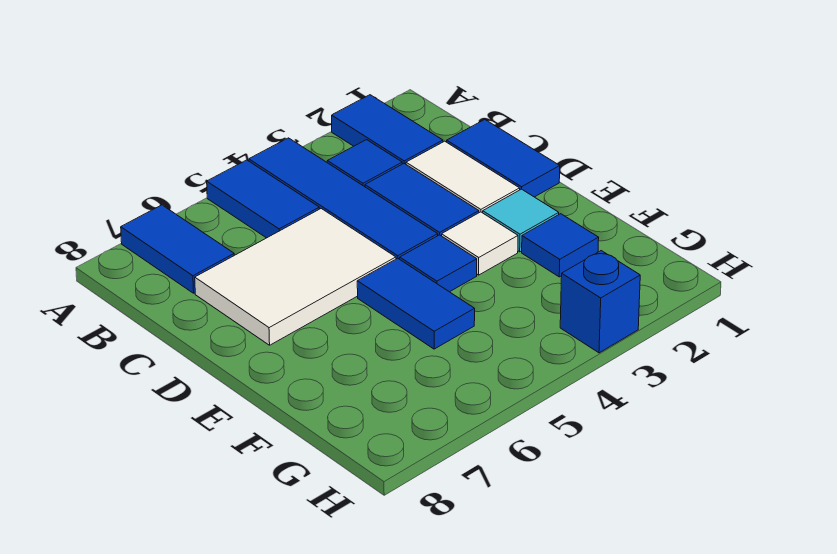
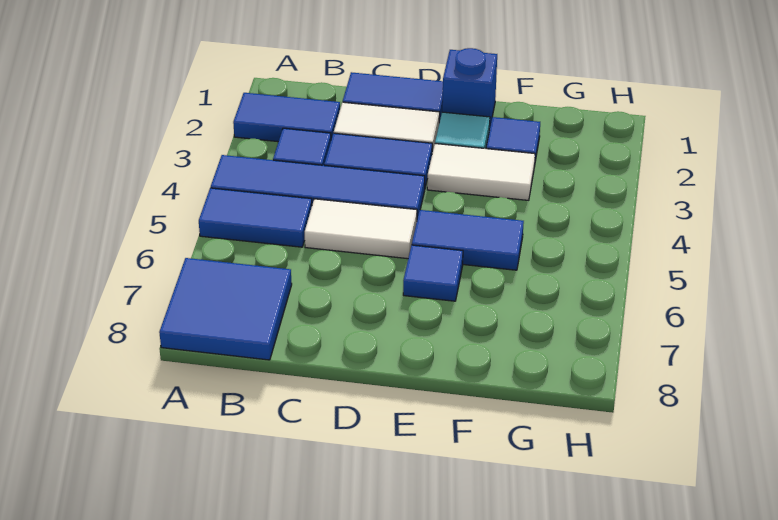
blue 1x2 tile [121,205,234,293] -> blue 2x2 tile [159,258,292,360]
white 2x3 tile [195,209,396,345] -> white 1x2 tile [305,199,417,259]
white 1x1 tile [442,212,518,275] -> white 1x2 tile [427,144,535,200]
blue 1x1 tile [400,235,477,292] -> blue 1x1 tile moved to [403,245,463,301]
blue 1x1 brick [560,251,640,353] -> blue 1x1 brick moved to [442,48,497,130]

